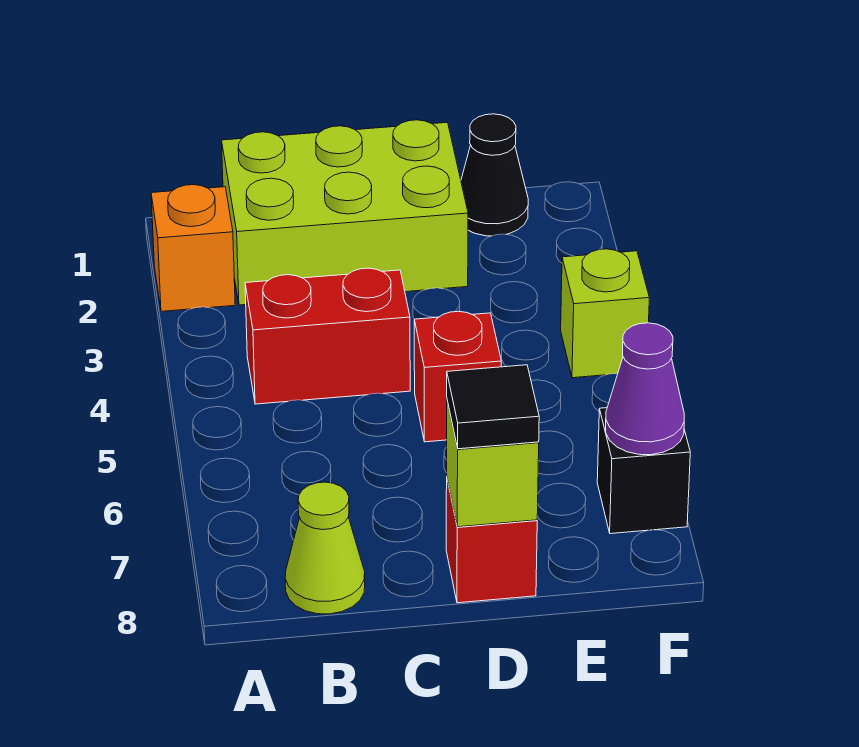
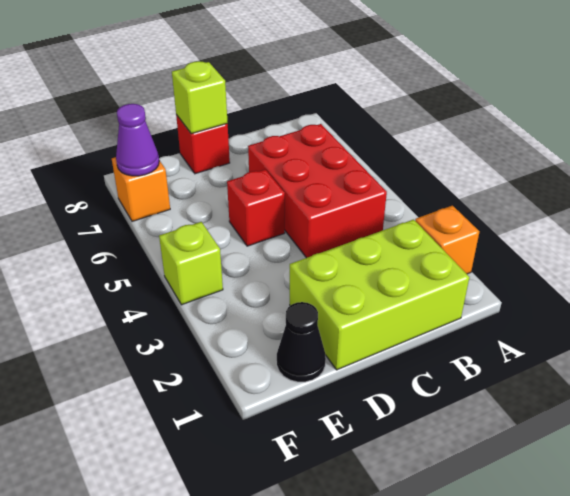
red 1x2 brick [245,268,410,404] -> red 2x3 brick [248,124,387,258]
lime 1x1 cone [285,482,365,614] -> none
black 1x1 tile [447,365,539,449] -> none
black 1x1 brick [597,408,690,534] -> orange 1x1 brick [112,157,170,221]

